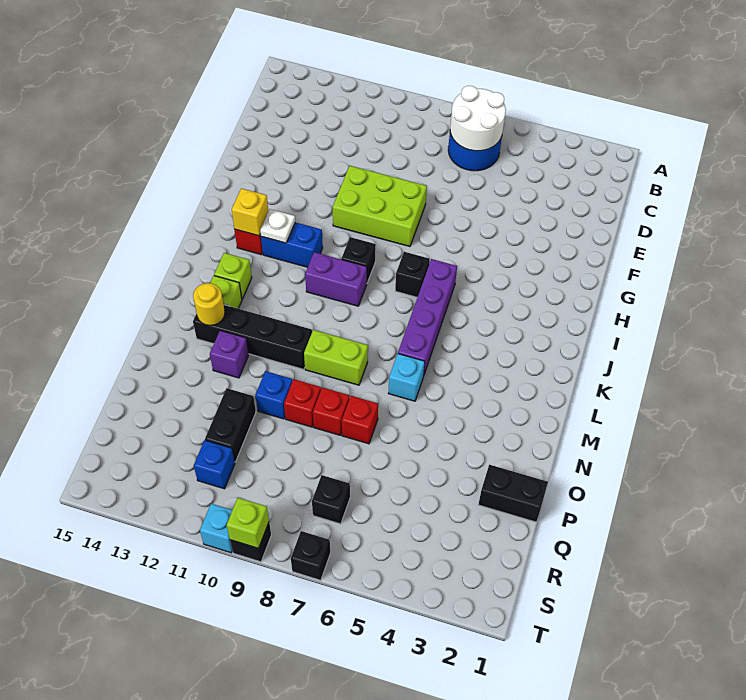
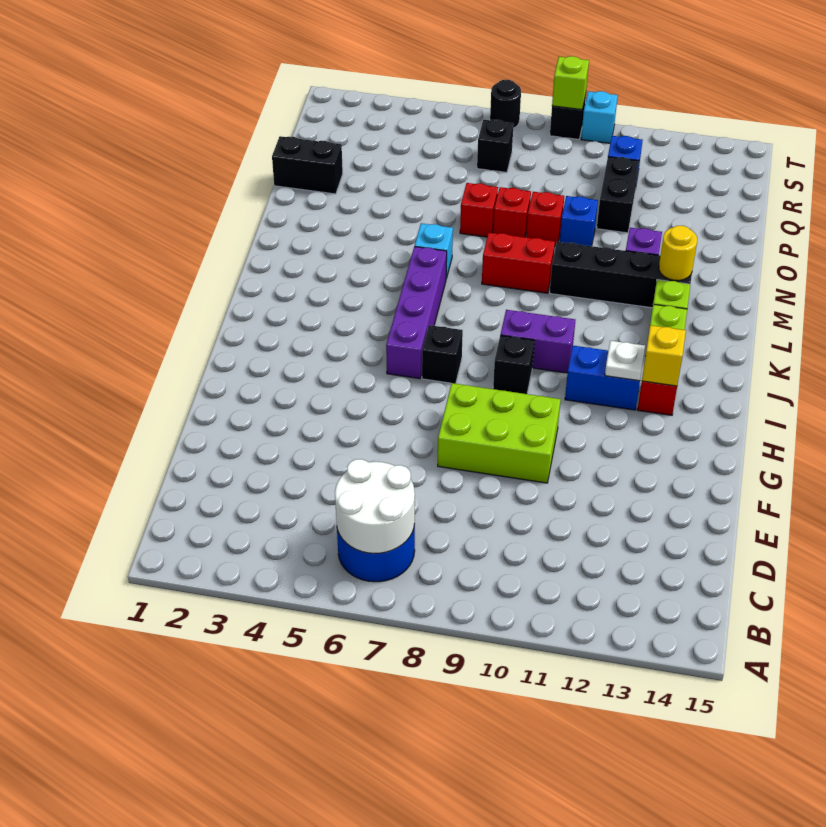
lime 1x2 brick [304,330,368,385] -> red 1x2 brick [482,233,555,293]
black 1x1 brick [291,531,330,580] -> black 1x1 round brick [490,80,521,128]

